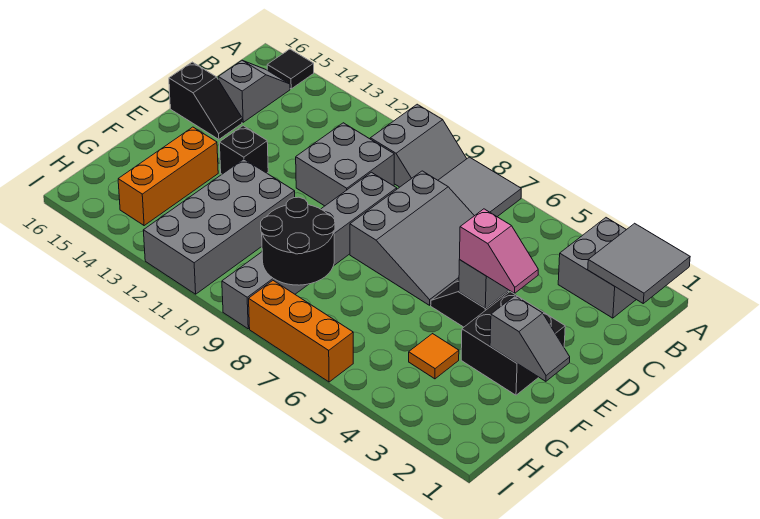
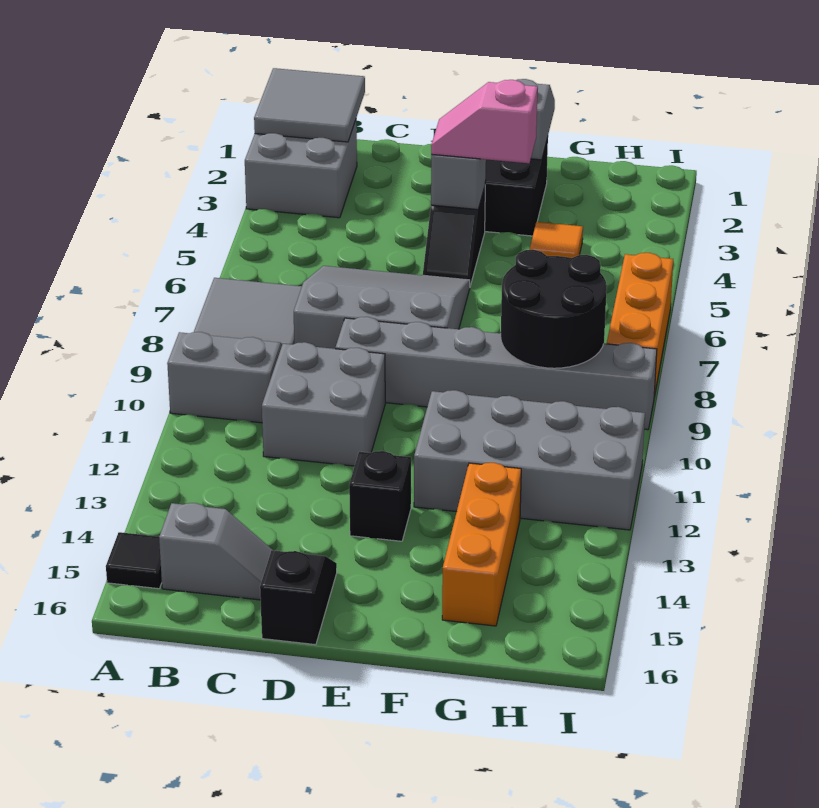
grey 1x2 slope [218,61,290,122] -> grey 1x2 slope turned to [159,503,272,600]
pink 1x2 slope [460,209,538,293] -> pink 1x2 slope turned to [431,80,538,163]
orange 1x3 brick [118,127,218,226] -> orange 1x3 brick turned to [442,463,521,626]

